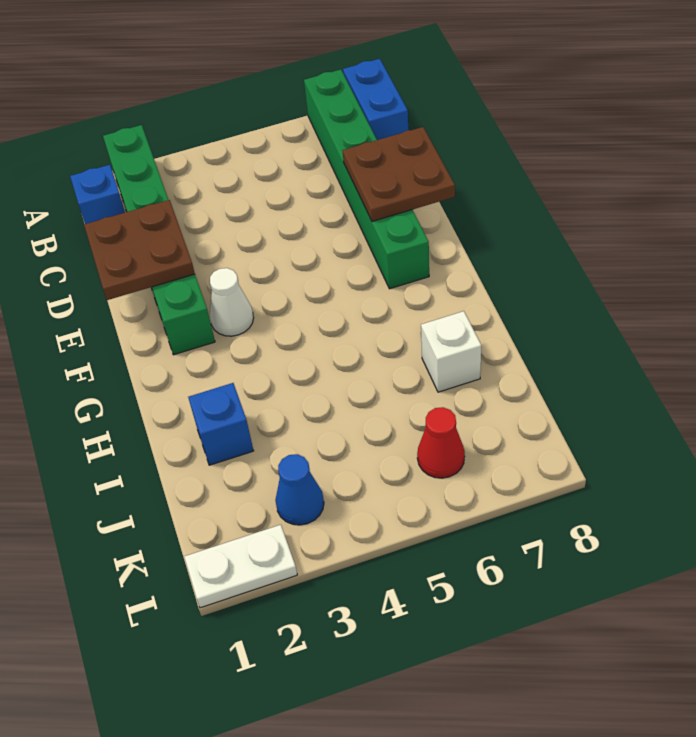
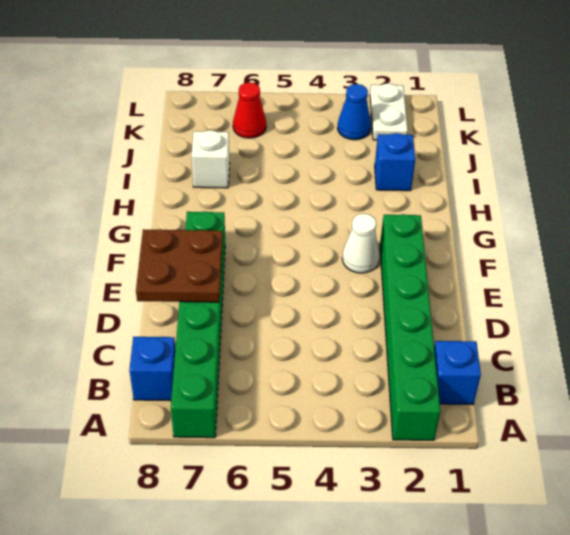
blue 1x2 brick [343,59,408,140] -> blue 1x1 brick [129,337,175,401]
brown 2x2 plate [84,200,195,300] -> none
white 1x2 plate [184,525,297,608] -> white 1x2 plate turned to [370,83,408,140]

